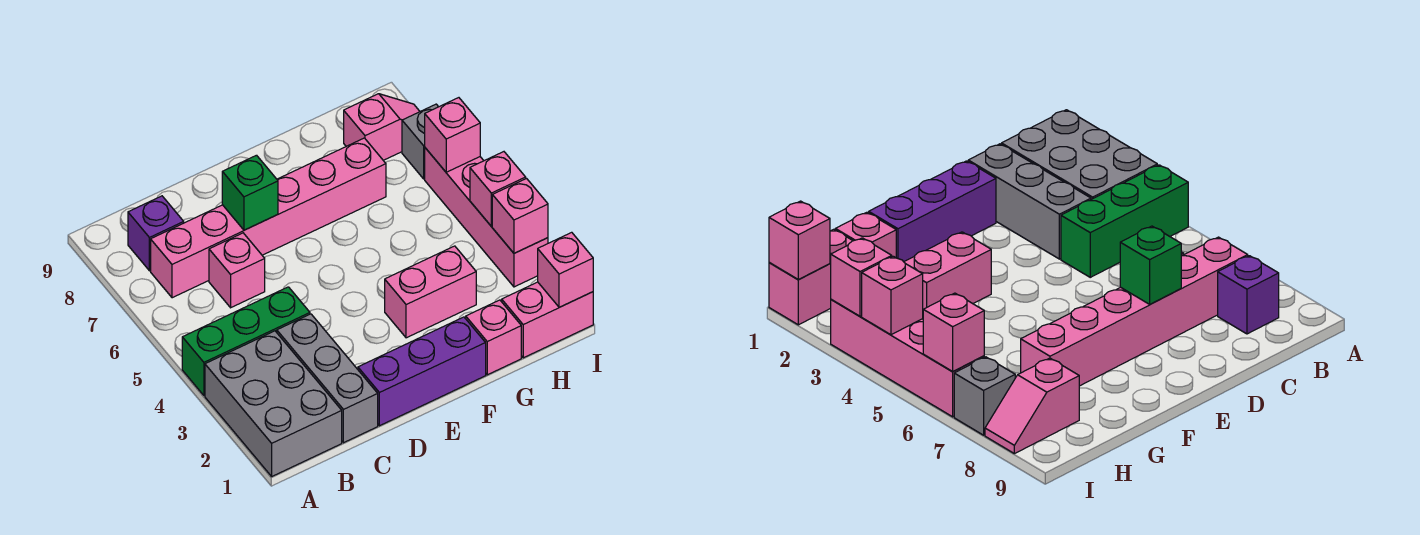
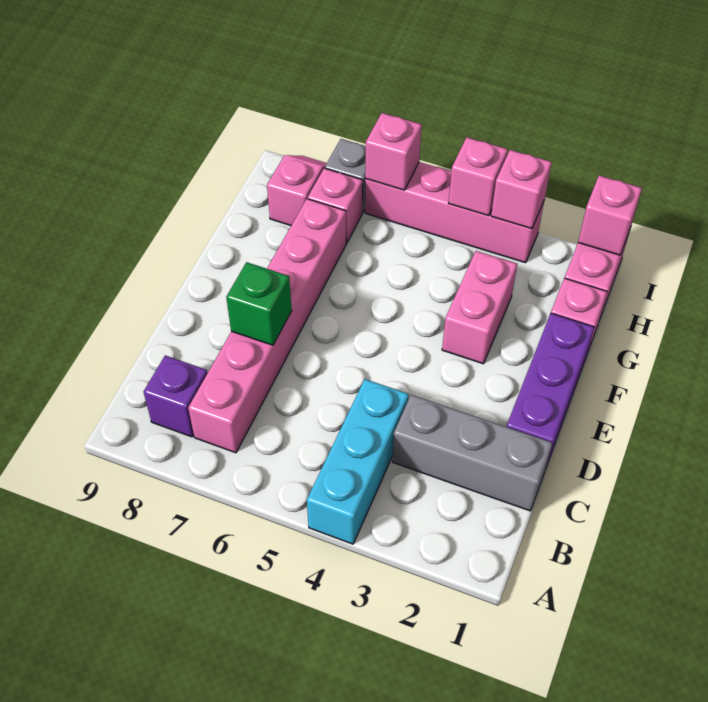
grey 2x3 brick [205,331,342,476] -> none
green 1x3 brick [182,287,310,396] -> cyan 1x3 brick [307,379,409,544]
pink 1x1 brick [209,233,265,308] -> pink 1x1 brick moved to [308,168,363,243]

